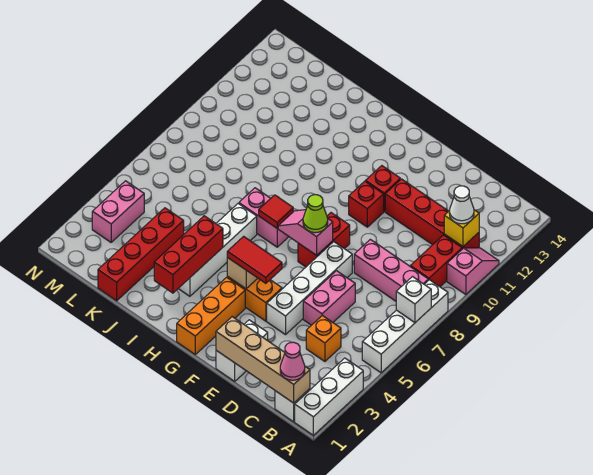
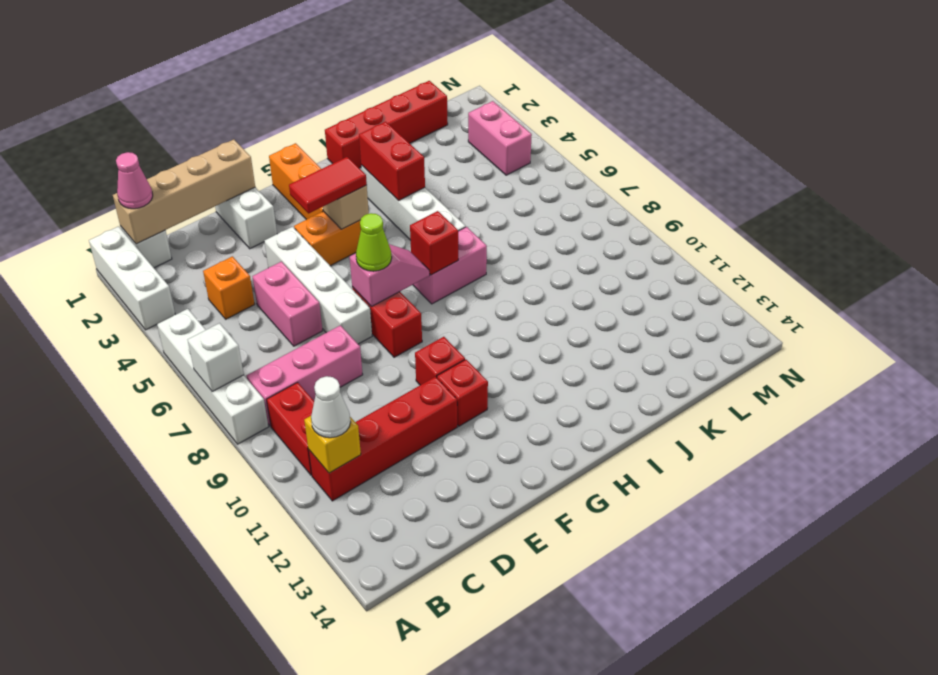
pink 1x2 slope [447,248,499,295] -> none
red 1x1 tile [259,195,293,228] -> red 1x1 brick [410,211,458,275]
red 1x3 brick [154,216,223,293] -> red 1x2 brick [359,122,425,201]
red 1x4 brick [98,208,184,301] -> red 1x4 brick turned to [325,81,448,168]

